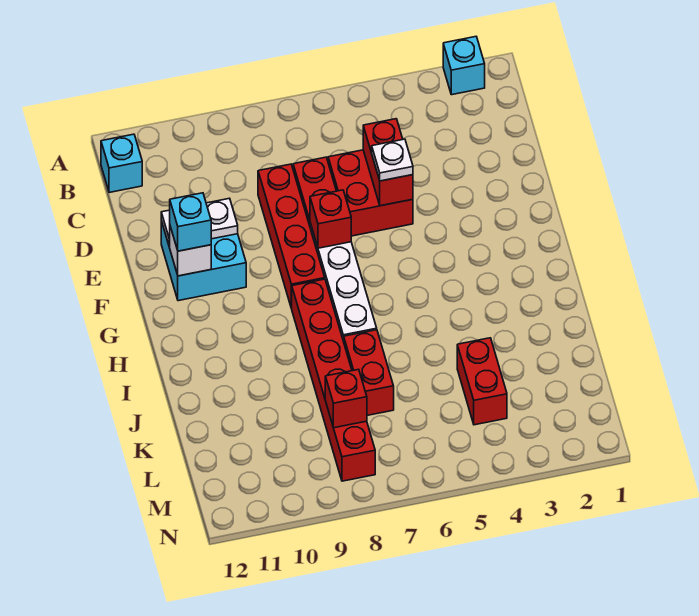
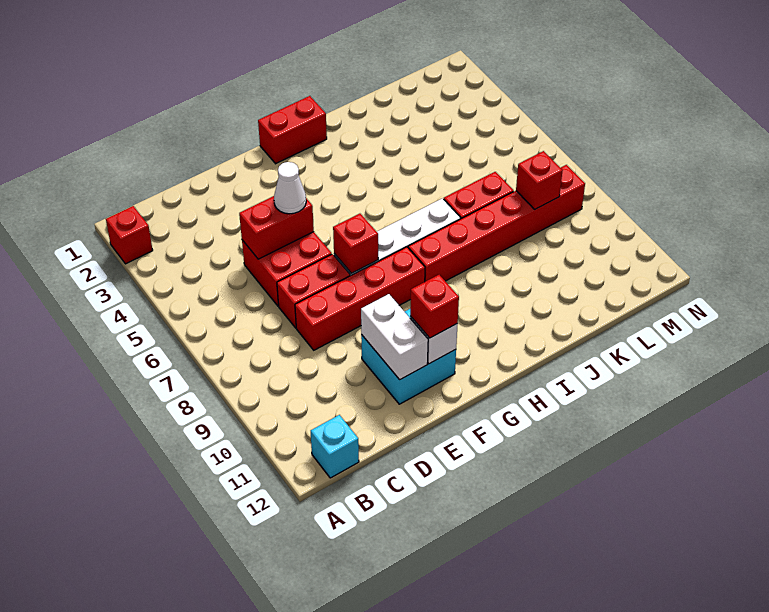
cyan 1x1 brick [443,37,485,95] -> red 1x1 brick [106,206,153,264]
white 1x1 plate [372,139,413,181] -> white 1x1 cone [274,162,306,214]
white 1x2 plate [161,198,238,247] -> white 1x2 brick [361,294,428,380]
cyan 1x1 brick [170,193,211,251] -> red 1x1 brick [410,275,459,338]
red 1x2 brick [457,338,507,425] -> red 1x2 brick moved to [258,96,327,164]

